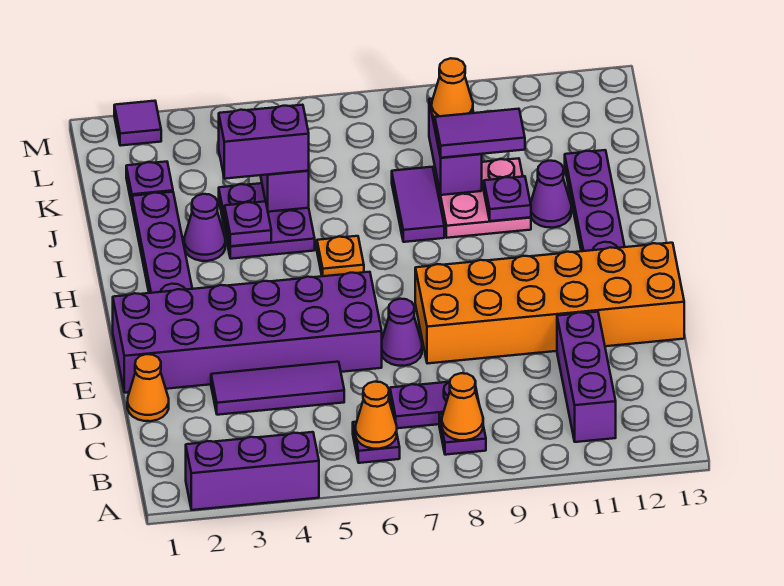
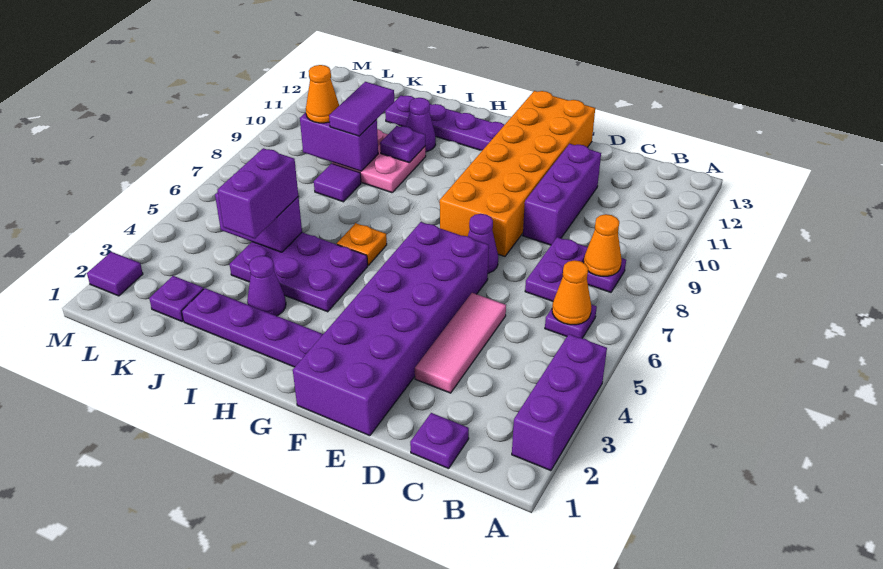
purple 1x3 brick [557,312,616,442] -> purple 1x3 brick turned to [523,144,601,245]
orange 1x1 cone [127,354,169,421] -> none
purple 1x3 tile [211,362,344,415] -> pink 1x3 tile [415,293,506,393]
purple 2x2 plate [219,183,315,259] -> purple 2x3 plate [230,232,368,312]
purple 1x1 plate [225,201,271,246] -> purple 1x1 plate moved to [410,413,469,469]
purple 1x2 tile [392,167,444,242] -> purple 1x1 tile [314,163,361,202]

